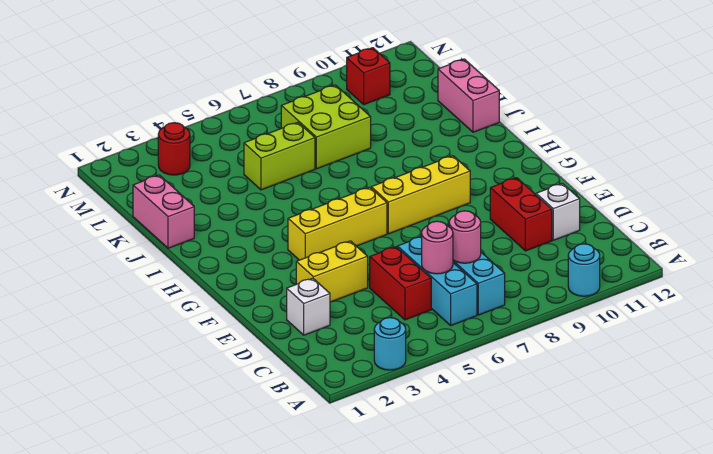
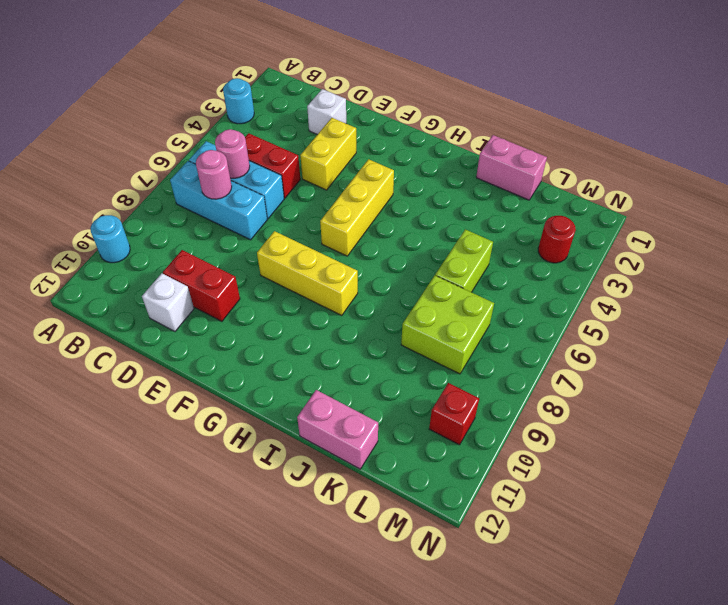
yellow 1x3 brick [371,156,470,234] -> yellow 1x3 brick turned to [257,231,358,315]

